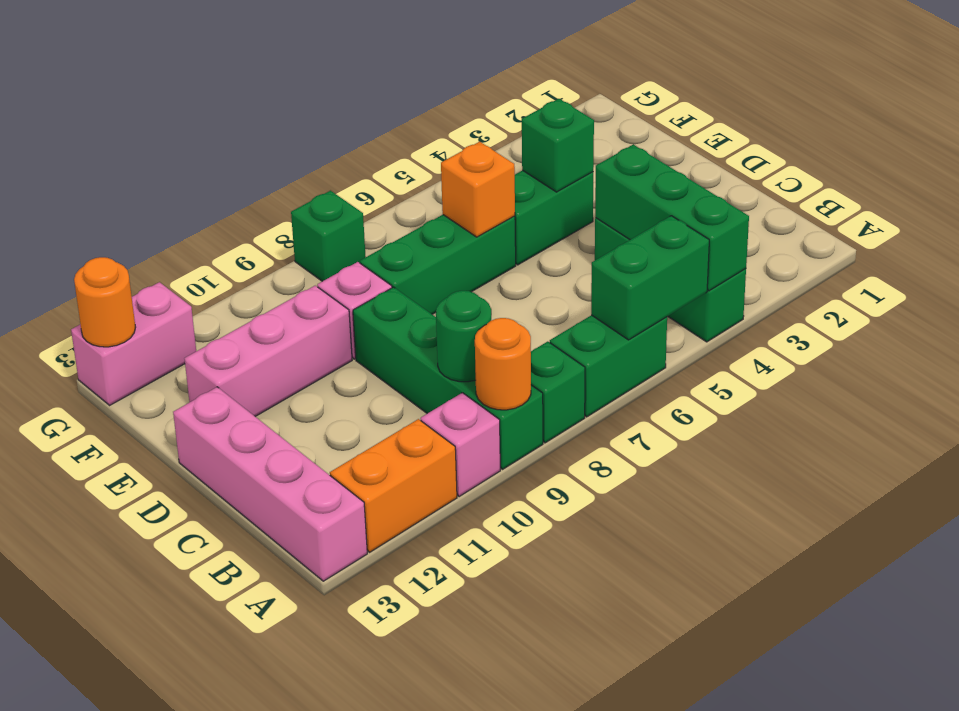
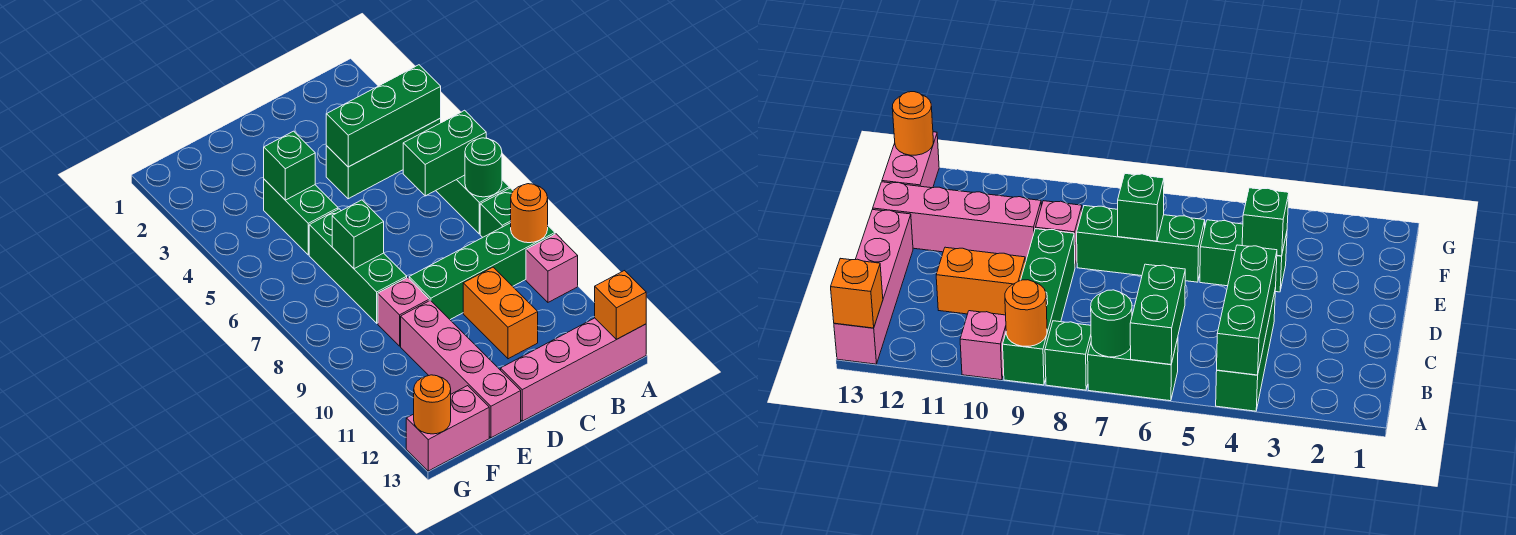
green 1x2 brick [591,216,709,340] -> green 1x2 brick turned to [403,110,486,196]
orange 1x2 brick [330,419,457,552] -> orange 1x2 brick moved to [463,267,538,359]
green 1x1 round brick [436,291,491,382] -> green 1x1 round brick moved to [465,138,502,197]
orange 1x1 brick [441,142,515,237] -> orange 1x1 brick moved to [595,271,646,339]
pink 1x3 brick [184,286,352,416] -> pink 1x4 brick [401,300,521,438]
green 1x1 brick [291,191,366,281] -> green 1x1 brick moved to [332,200,384,269]
pink 1x2 brick [71,282,196,405] -> pink 1x2 brick turned to [406,386,489,471]

